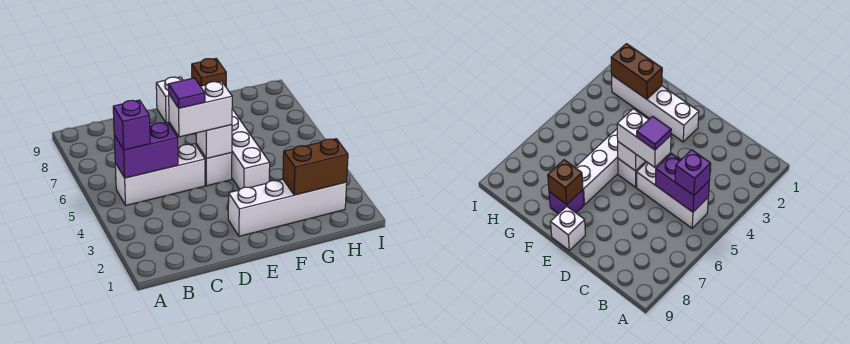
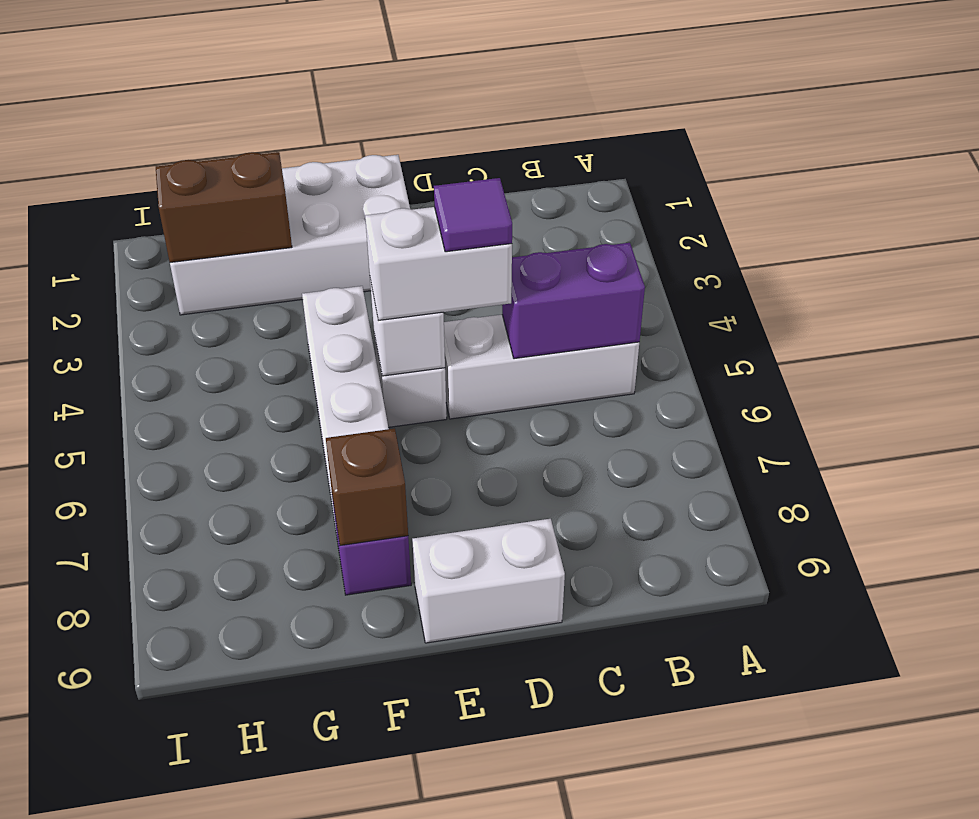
purple 1x1 brick [113,100,150,150] -> none
white 1x4 brick [228,179,347,236] -> white 2x4 brick [170,155,410,315]
white 1x1 brick [156,77,183,123] -> white 1x2 brick [412,519,565,643]

